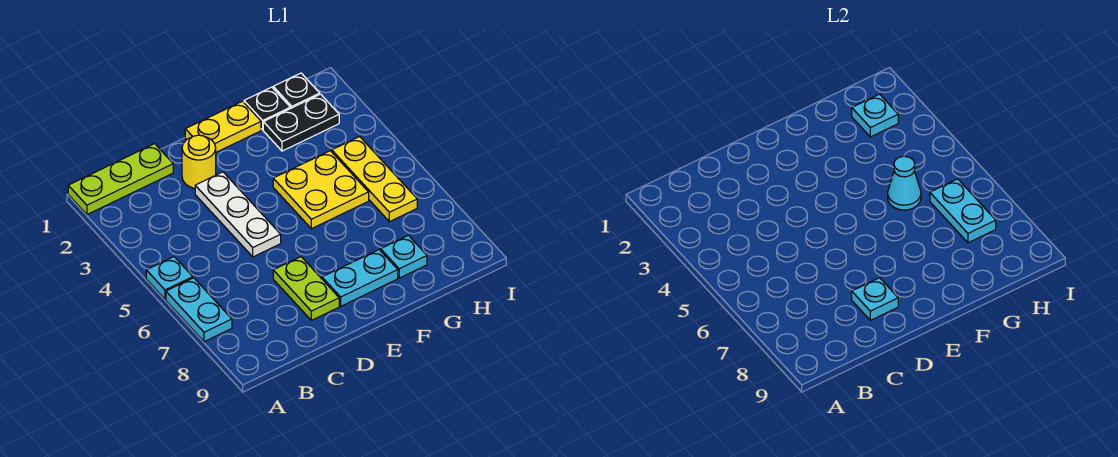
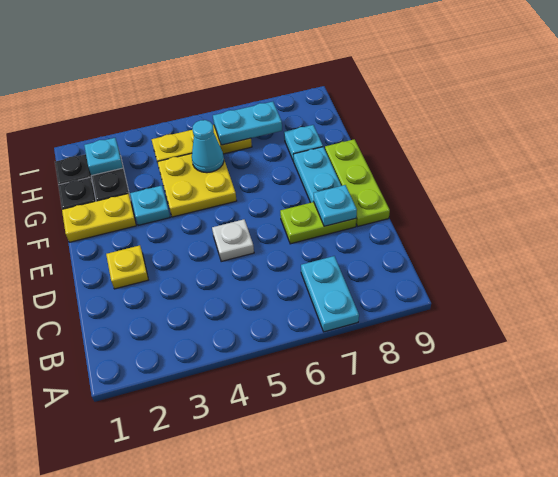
lime 1x3 plate [68,144,173,214] -> lime 1x3 plate moved to [325,139,390,226]
cyan 1x1 plate [146,257,193,299] -> cyan 1x1 plate moved to [130,186,170,225]
cyan 1x2 plate [166,278,232,342] -> cyan 1x2 plate turned to [301,256,359,332]
yellow 1x1 round brick [182,135,216,188] -> yellow 1x1 plate [106,245,148,289]
white 1x3 plate [195,172,281,257] -> white 1x1 plate [212,219,254,262]
yellow 1x2 plate [185,101,261,152] -> yellow 1x2 plate turned to [62,194,136,242]

